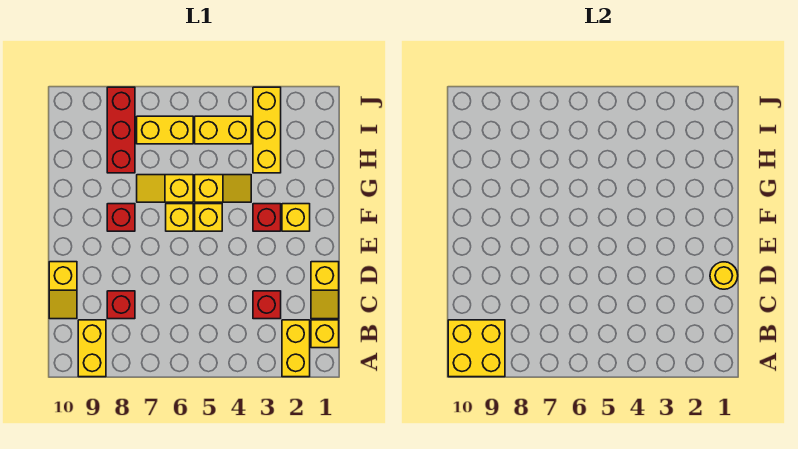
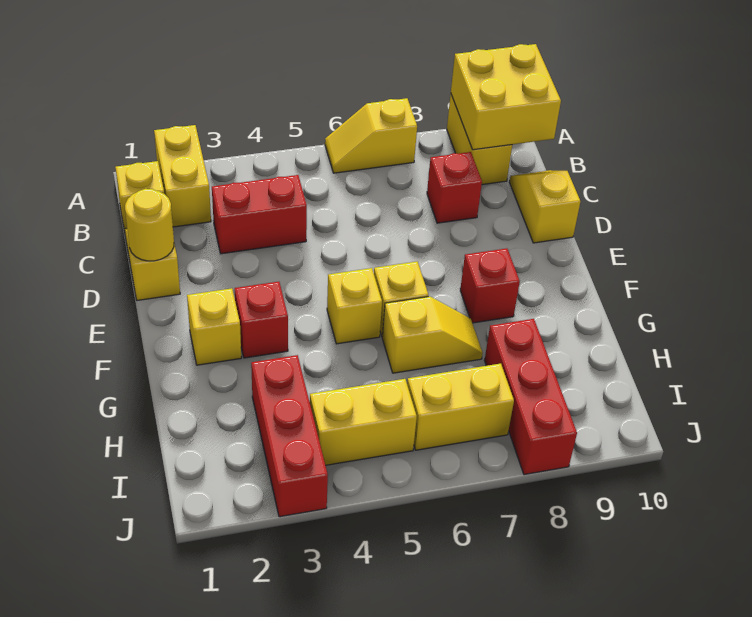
red 1x1 brick [253,291,281,319] -> red 1x2 brick [212,175,307,254]
yellow 1x2 slope [195,175,251,202] -> yellow 1x2 slope moved to [325,98,417,173]
yellow 1x3 brick [253,87,281,173] -> red 1x3 brick [251,355,328,517]

